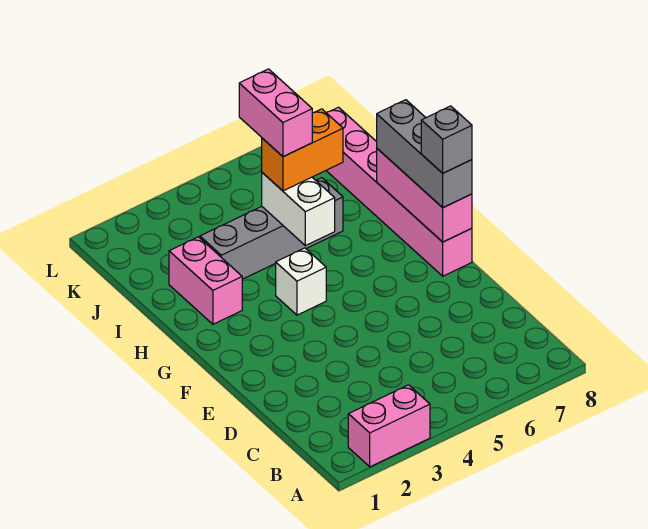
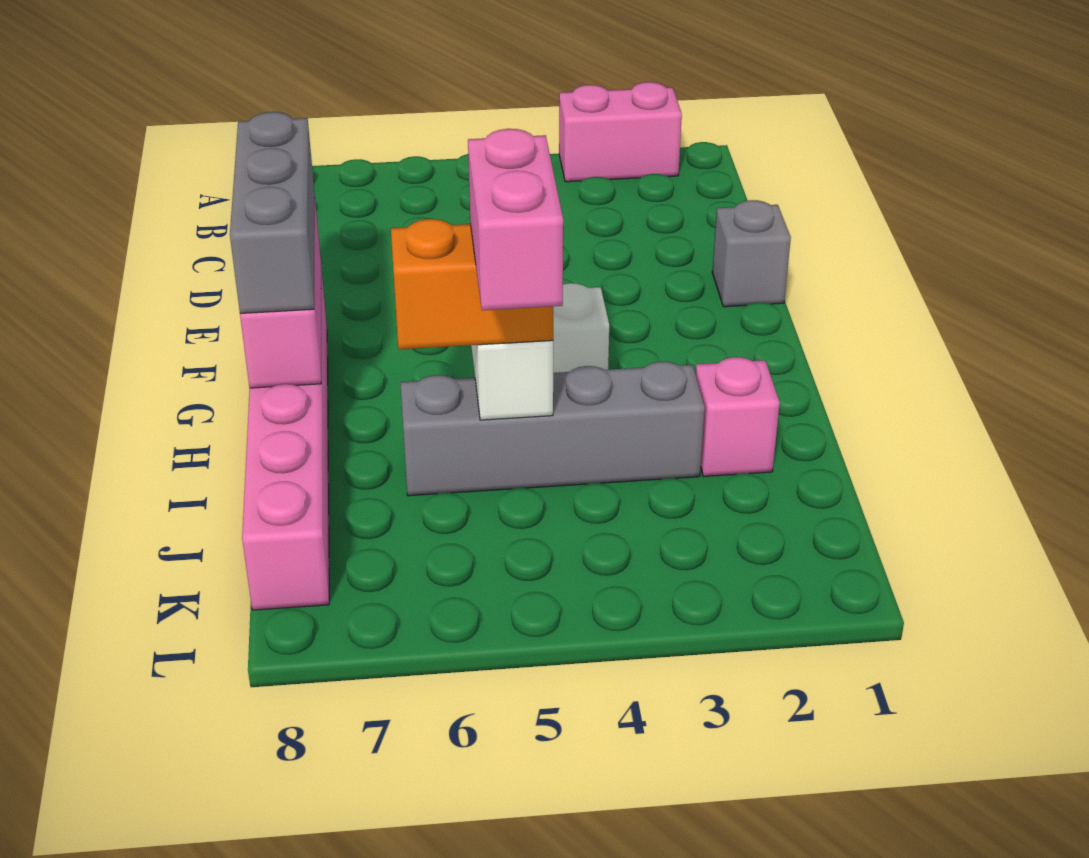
grey 1x1 brick [421,106,472,173] -> grey 1x1 brick moved to [712,200,791,307]
pink 1x2 brick [169,237,242,324] -> pink 1x1 brick [695,357,780,476]

